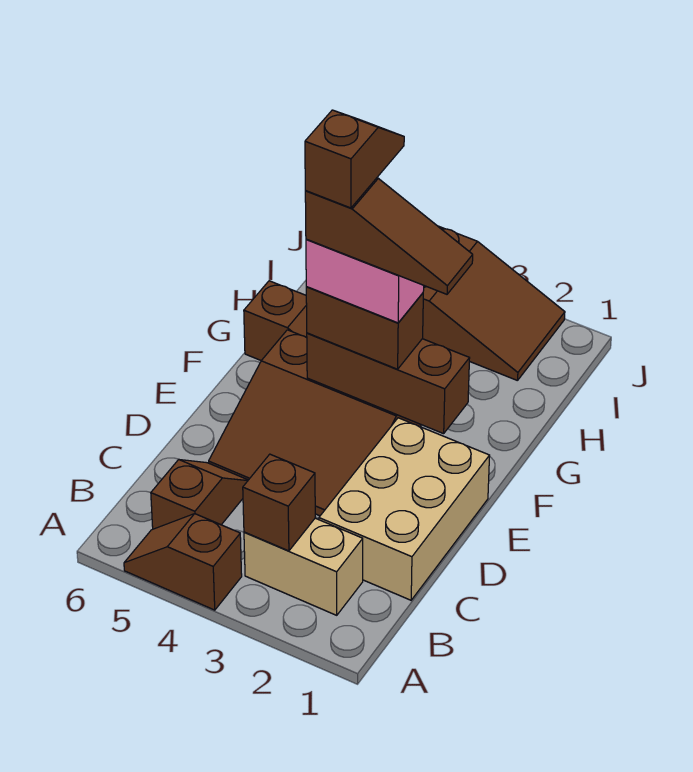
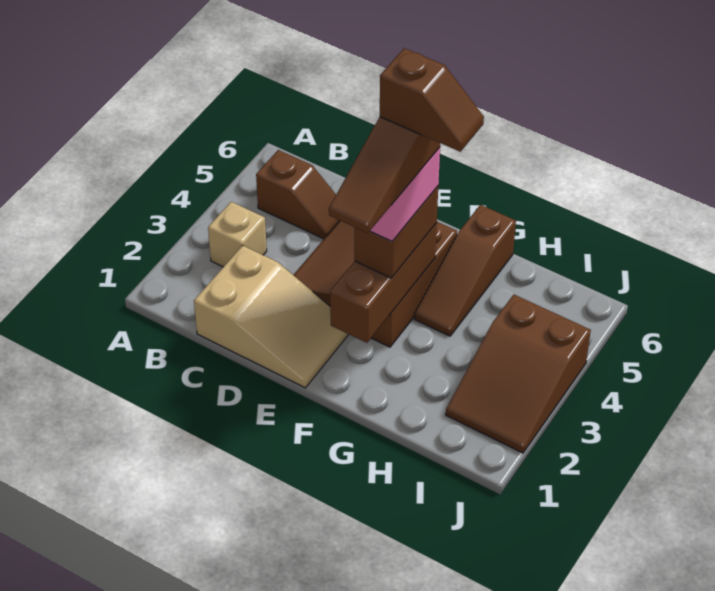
brown 1x2 slope [124,514,242,610] -> none
tan 1x2 brick [244,518,363,615] -> tan 1x1 brick [208,202,267,267]
brown 1x1 brick [243,454,315,551] -> none
tan 2x3 brick [319,418,490,600] -> tan 2x3 slope [194,246,349,388]

